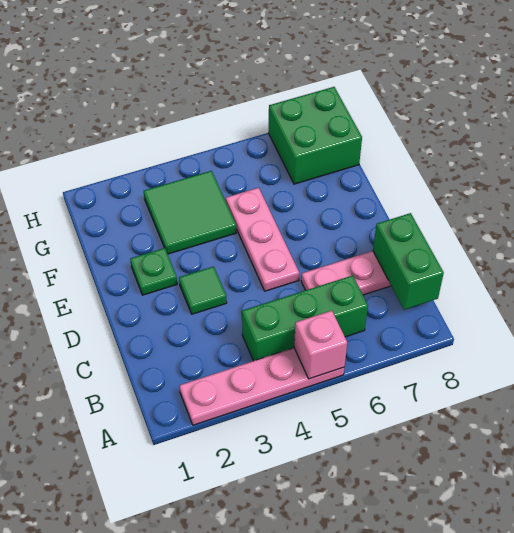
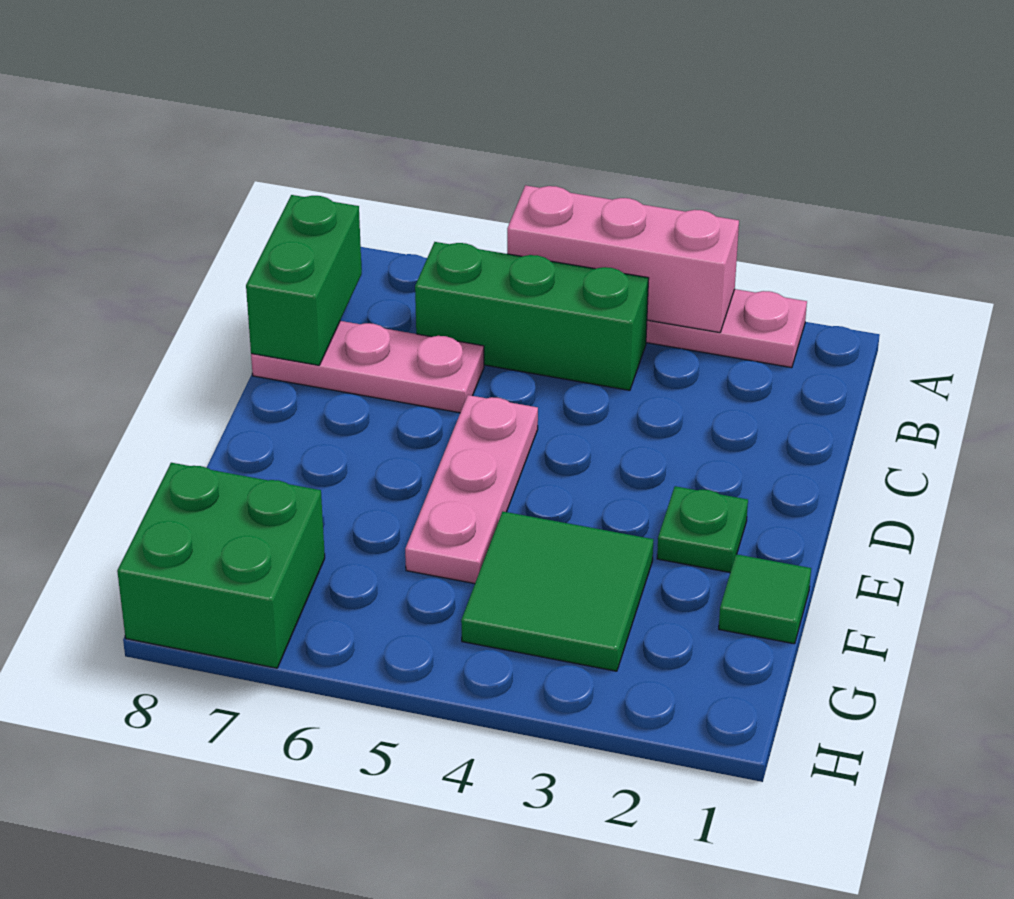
pink 1x1 brick [294,311,347,379] -> pink 1x3 brick [507,185,739,333]
green 1x1 tile [179,266,227,314] -> green 1x1 tile moved to [719,554,811,644]

